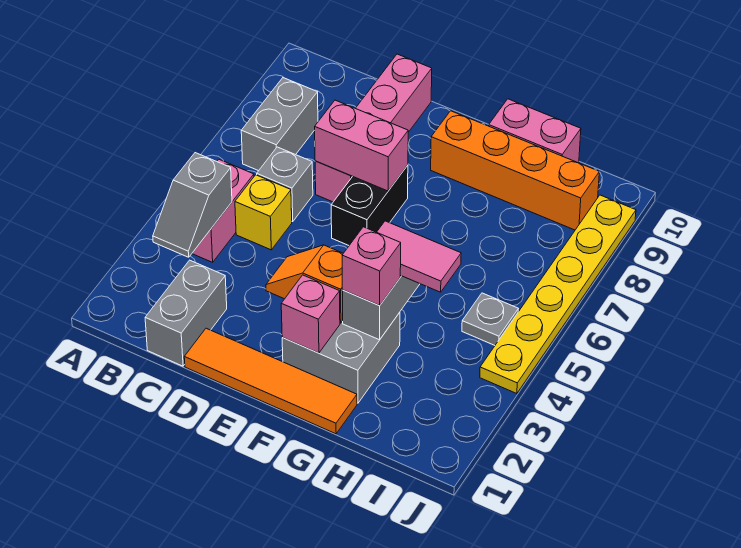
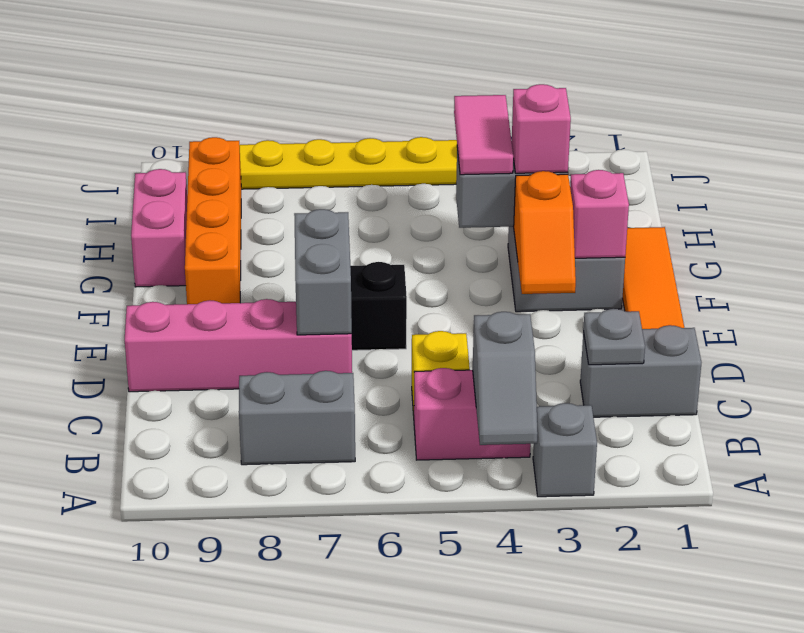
grey 1x2 slope [153,153,232,257] -> grey 1x2 slope turned to [473,312,538,445]
grey 1x1 brick [257,147,313,222] -> grey 1x1 brick moved to [533,403,597,497]
pink 1x2 brick [315,100,408,191] -> grey 1x2 brick [294,209,352,335]
grey 1x1 plate [462,293,518,345] -> grey 1x1 plate moved to [583,309,645,365]

